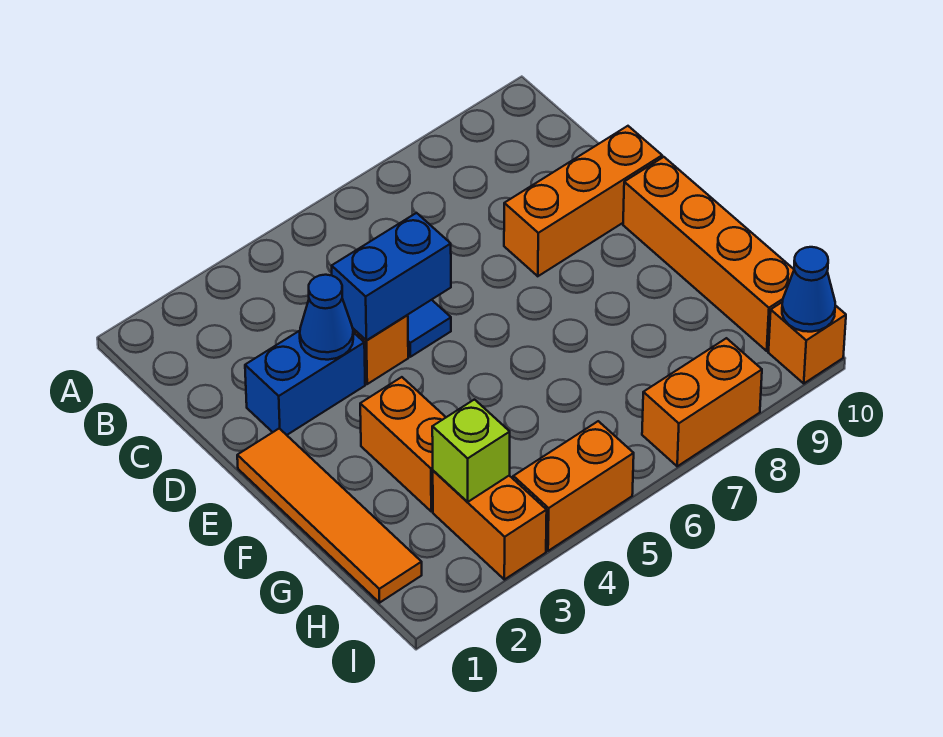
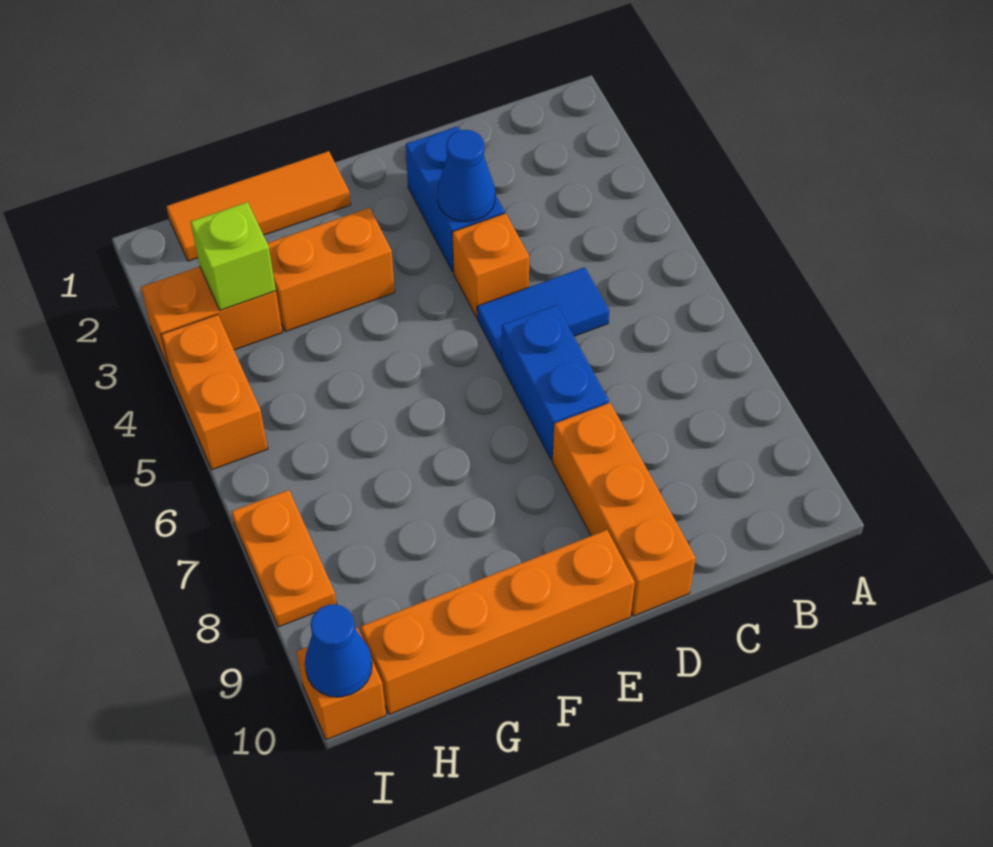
blue 1x2 brick [332,213,451,341] -> blue 1x2 brick moved to [502,305,609,460]
orange 1x4 tile [237,428,422,603] -> orange 1x3 tile [166,151,351,261]
orange 1x2 brick [642,338,762,466] -> orange 1x2 plate [231,490,337,627]

